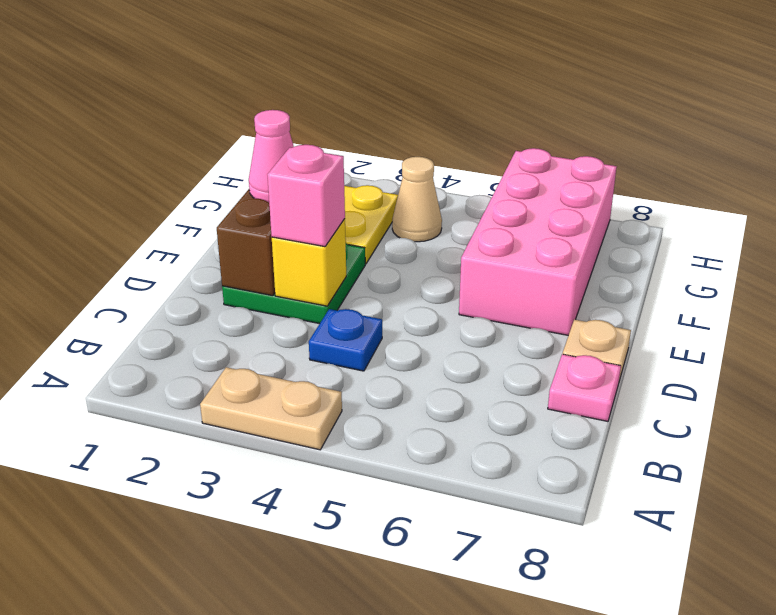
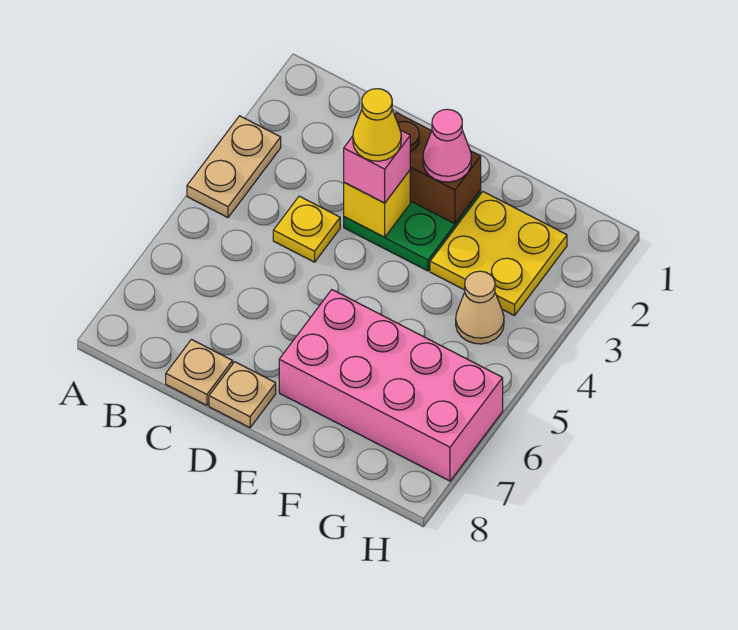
blue 1x1 plate [309,309,382,371] -> yellow 1x1 plate [273,196,340,262]
pink 1x1 plate [548,354,621,421] -> tan 1x1 plate [166,340,233,405]
none -> yellow 1x1 cone [353,89,401,161]

